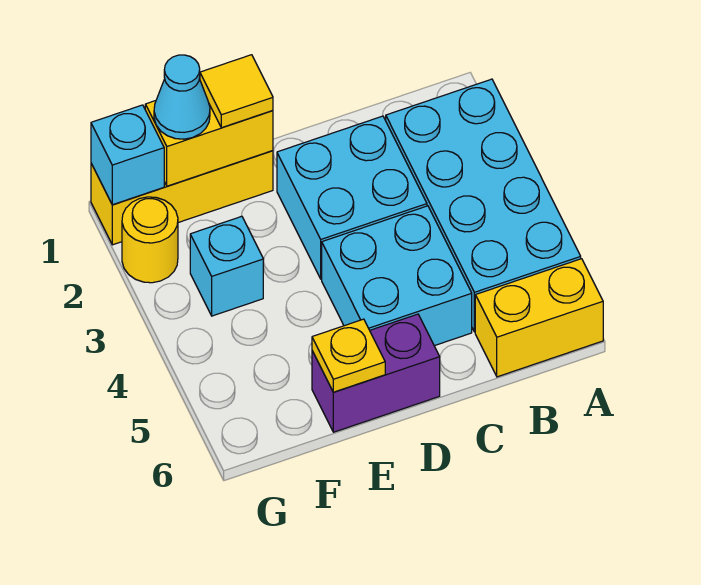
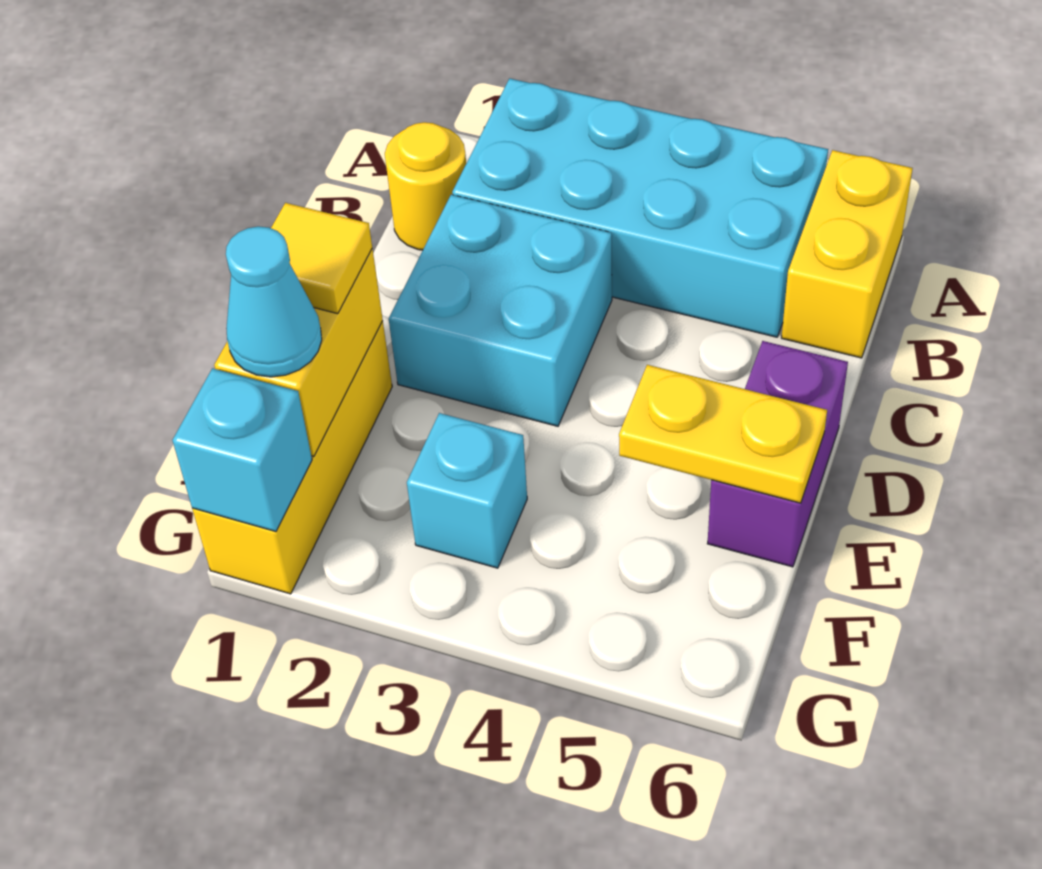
cyan 2x2 brick [322,206,472,346] -> none
yellow 1x1 plate [312,319,385,392] -> yellow 1x2 plate [619,365,827,503]
yellow 1x1 round brick [122,197,178,283] -> yellow 1x1 round brick moved to [385,122,466,250]

